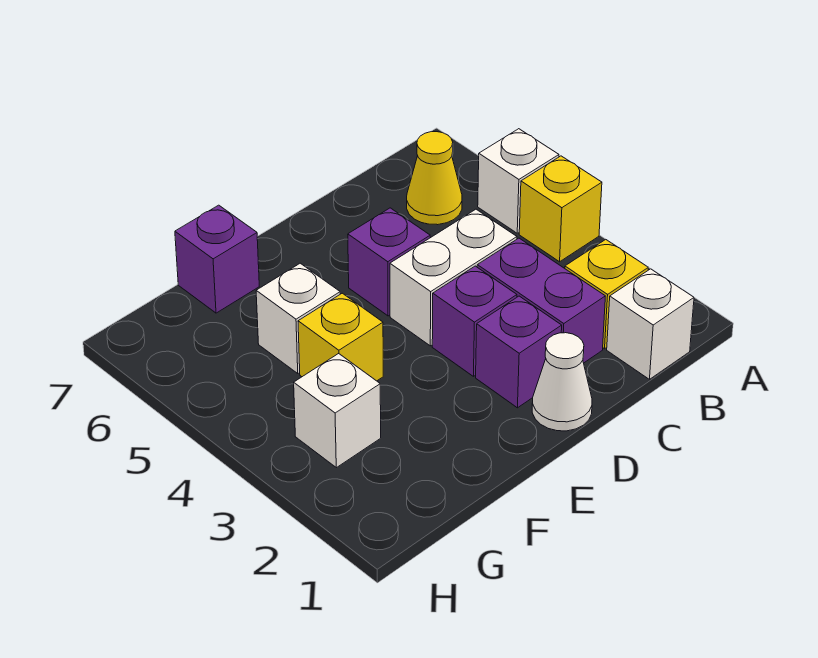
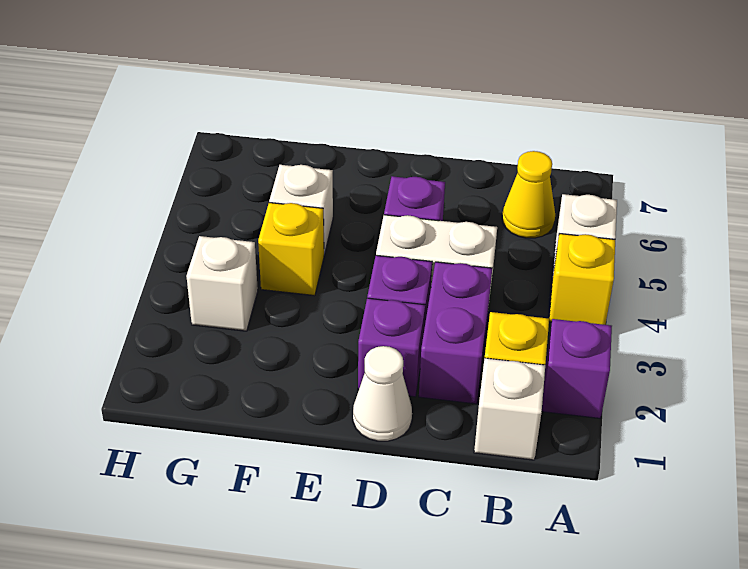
purple 1x1 brick [175,205,259,313] -> purple 1x1 brick moved to [542,319,612,418]

